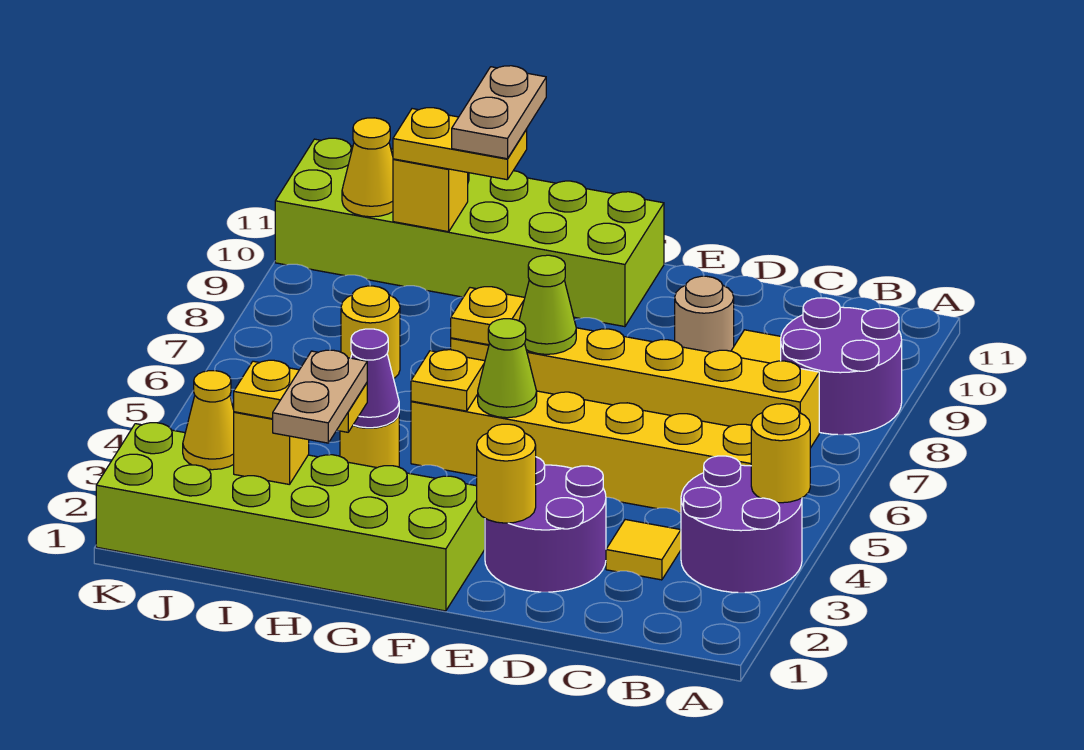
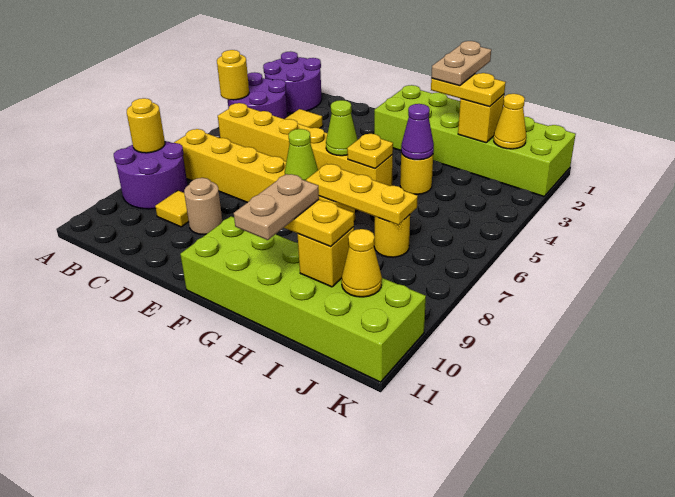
purple 2x2 round brick [485,457,606,592] -> purple 2x2 round brick moved to [263,52,322,113]
yellow 1x1 round brick [477,424,536,523] -> yellow 1x1 round brick moved to [127,98,165,153]
yellow 1x1 plate [451,287,525,345] -> yellow 1x3 plate [306,164,418,225]

